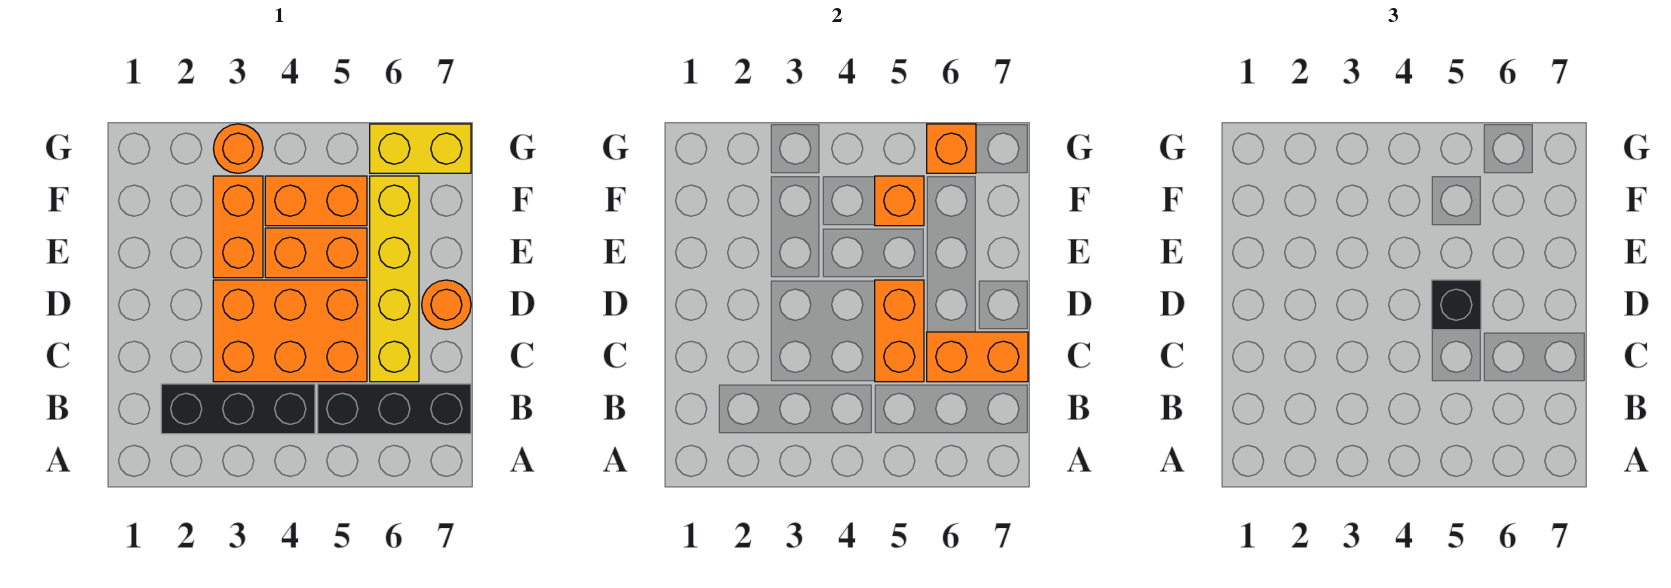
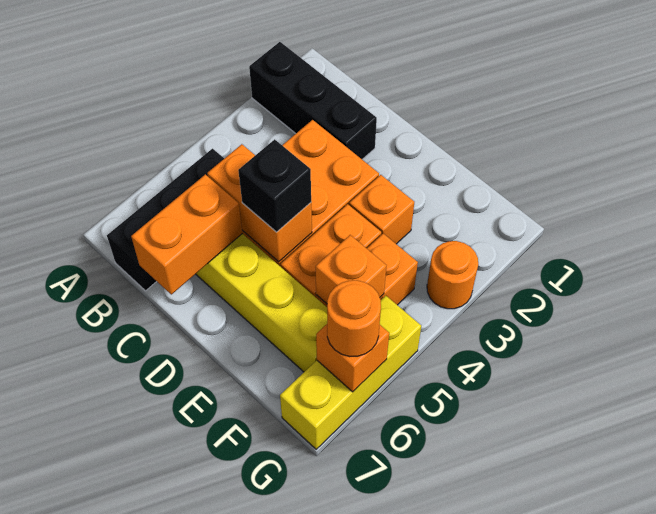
black 1x3 brick [161,384,315,434] -> black 1x3 brick turned to [249,42,377,159]
orange 1x1 round brick [422,280,471,330] -> orange 1x1 round brick moved to [327,280,381,357]
orange 1x2 brick [213,176,263,278] -> orange 1x1 brick [349,175,414,244]
yellow 1x2 brick [370,124,471,173] -> yellow 1x3 brick [280,296,421,449]

